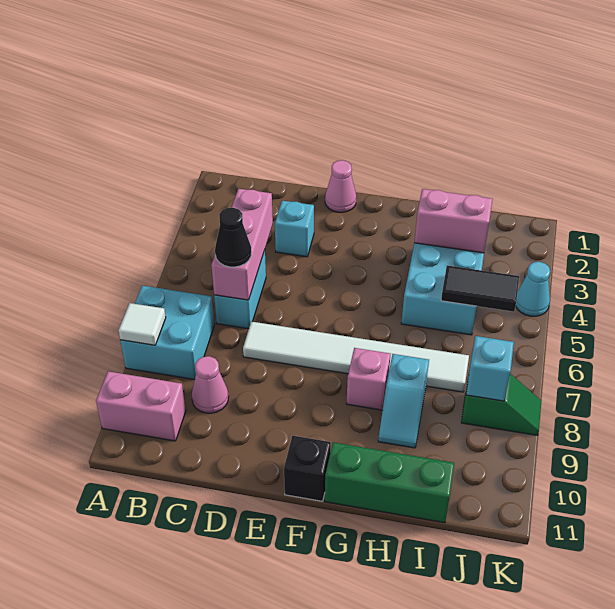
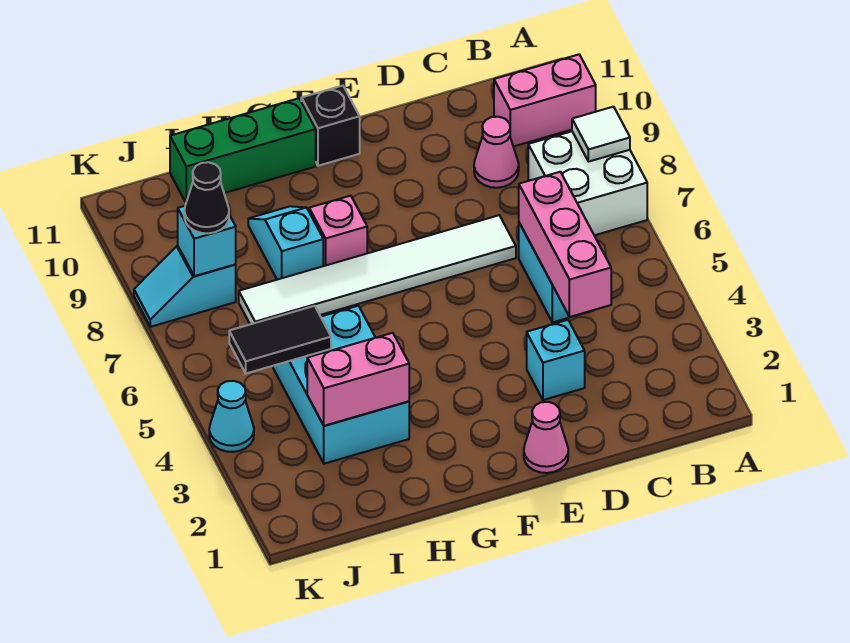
cyan 2x2 brick [120,286,215,380] -> white 2x2 brick [528,131,647,235]
black 1x1 cone [215,208,252,267] -> black 1x1 cone moved to [184,162,229,233]
green 1x2 slope [461,374,541,435] -> cyan 1x2 slope [134,246,236,327]

